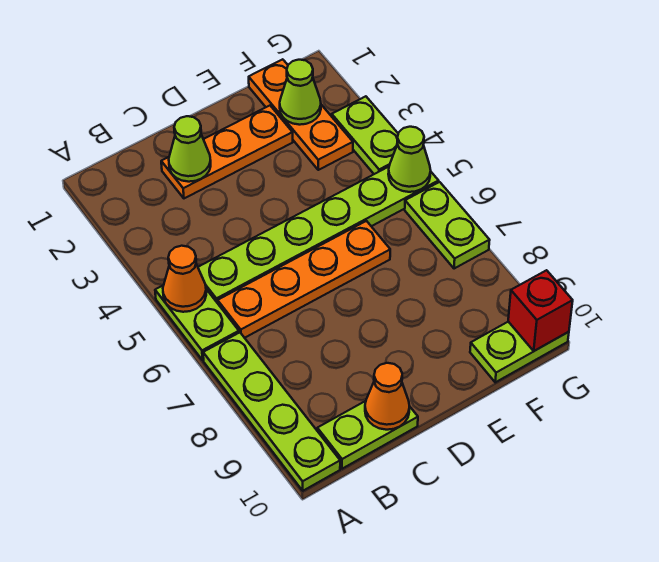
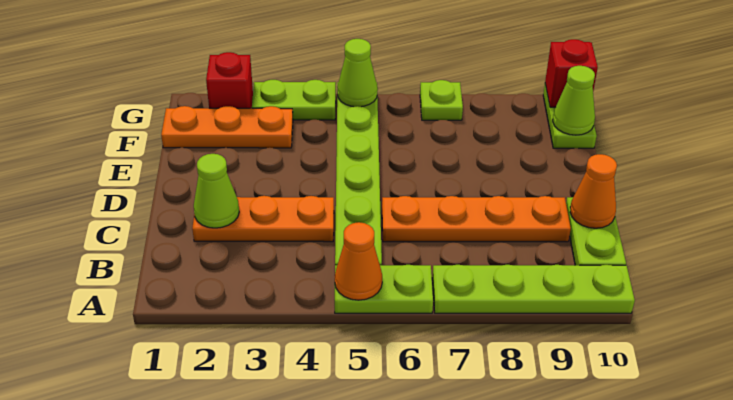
orange 1x4 plate [218,221,390,338] -> orange 1x4 plate turned to [382,196,571,242]
orange 1x3 plate [161,106,293,198] -> orange 1x3 plate turned to [192,196,334,242]
lime 1x1 cone [280,60,321,125] -> lime 1x1 cone moved to [553,66,595,135]
none -> red 1x1 brick [206,52,253,108]
lime 1x2 plate [405,182,490,269] -> lime 1x1 plate [420,80,463,120]

